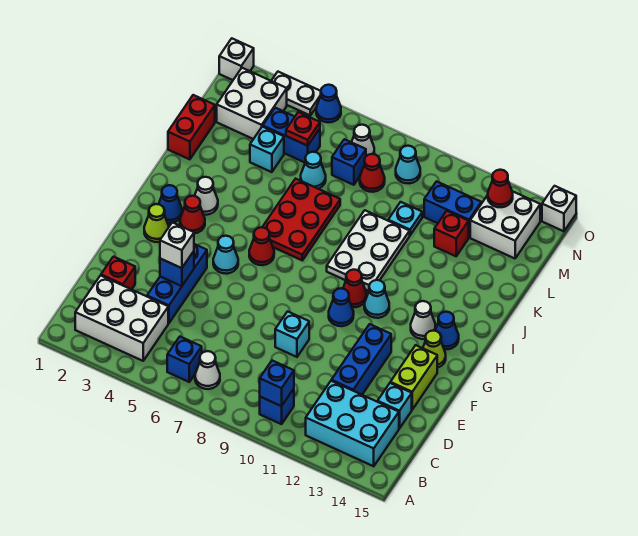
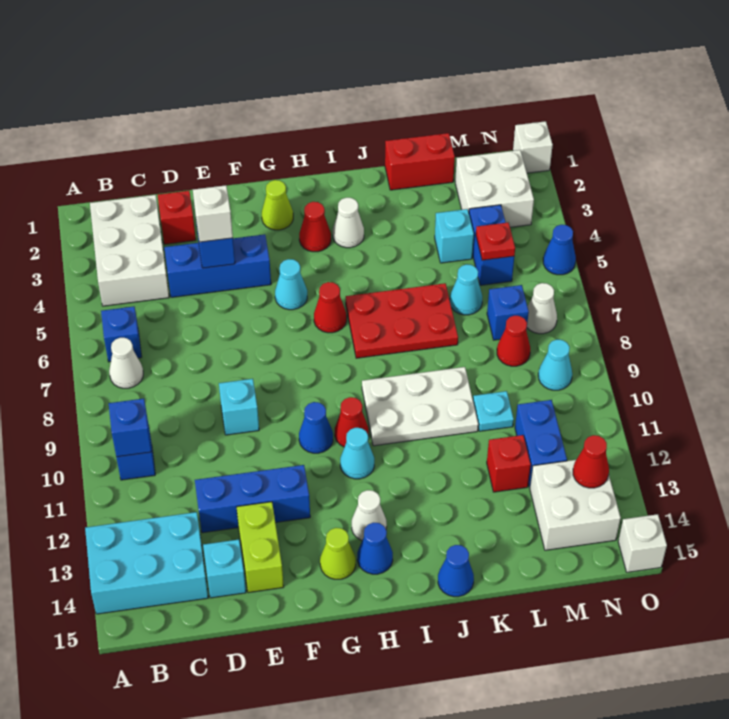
cyan 2x3 brick [306,381,399,466] -> cyan 2x3 brick turned to [85,512,208,614]
lime 1x2 brick [390,345,437,409] -> lime 1x2 brick turned to [237,502,284,593]
blue 1x1 cone [159,185,182,223] -> blue 1x1 cone moved to [438,545,474,597]
white 1x2 plate [271,72,321,115] -> none

